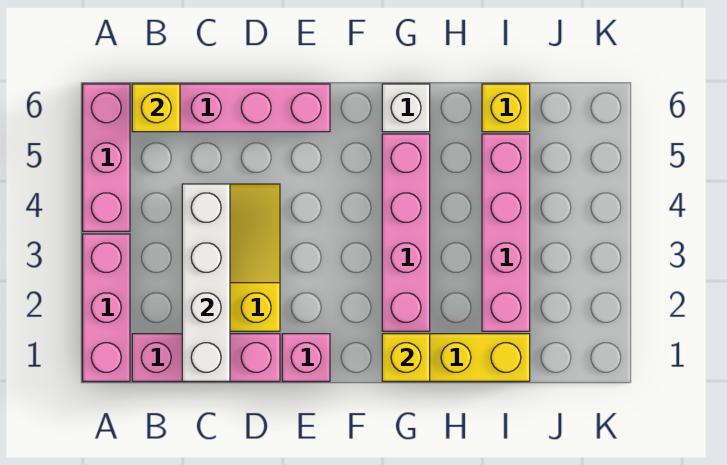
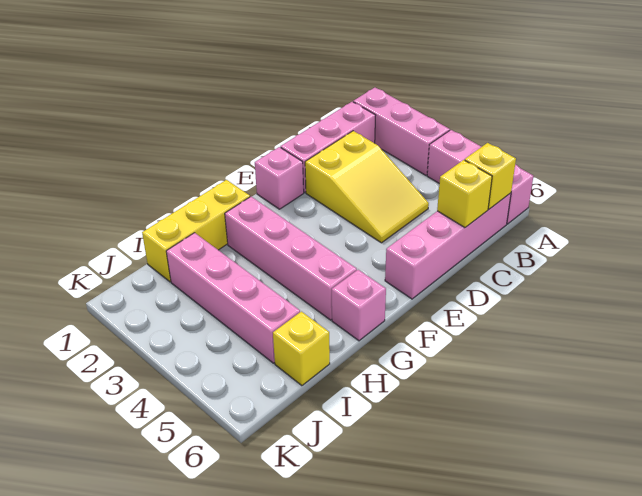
white 1x4 brick [182,184,230,381] -> none
yellow 1x1 brick [382,334,430,381] -> yellow 1x1 brick moved to [437,160,492,228]
white 1x1 brick [382,84,430,132] -> pink 1x1 brick [332,270,386,341]

